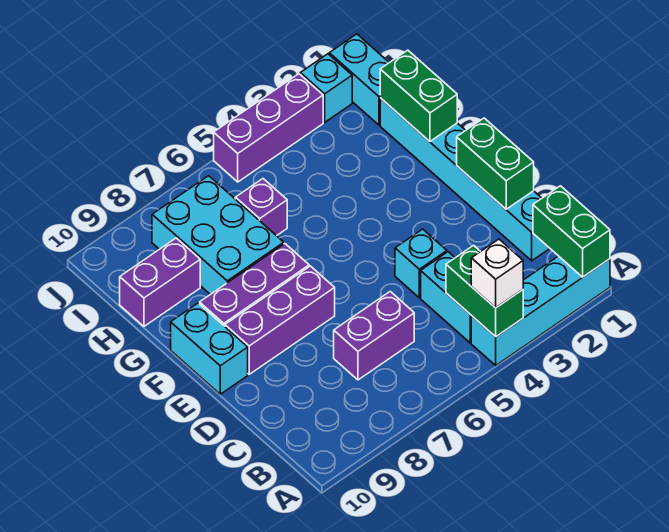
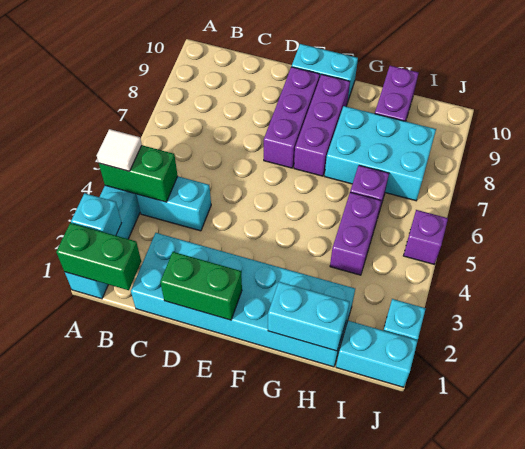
white 1x1 brick [471,239,523,308] -> white 1x1 tile [97,129,142,171]
cyan 1x6 brick [380,98,550,261] -> cyan 2x6 brick [131,233,355,367]
purple 1x2 brick [334,292,414,380] -> purple 1x2 brick moved to [330,192,381,275]
cyan 1x1 brick [395,229,447,298] -> cyan 1x1 brick moved to [71,193,121,236]
green 1x2 brick [380,50,457,141] -> cyan 1x2 brick [268,282,350,351]
purple 1x3 brick [214,74,323,182] -> purple 1x1 brick [403,210,448,264]

